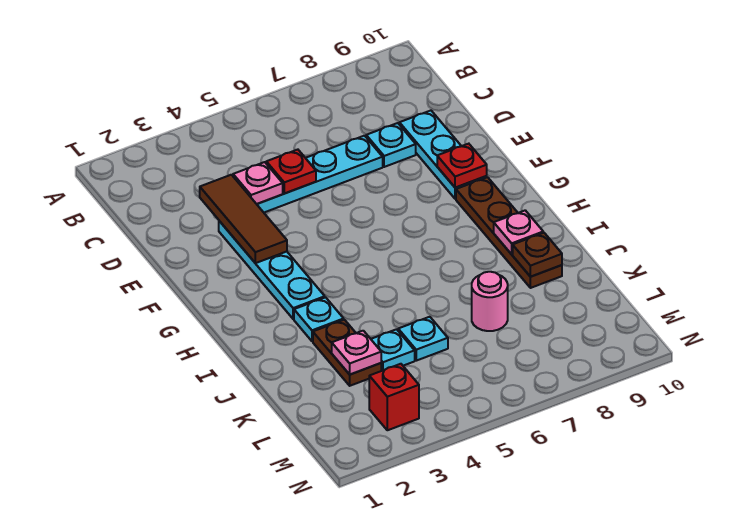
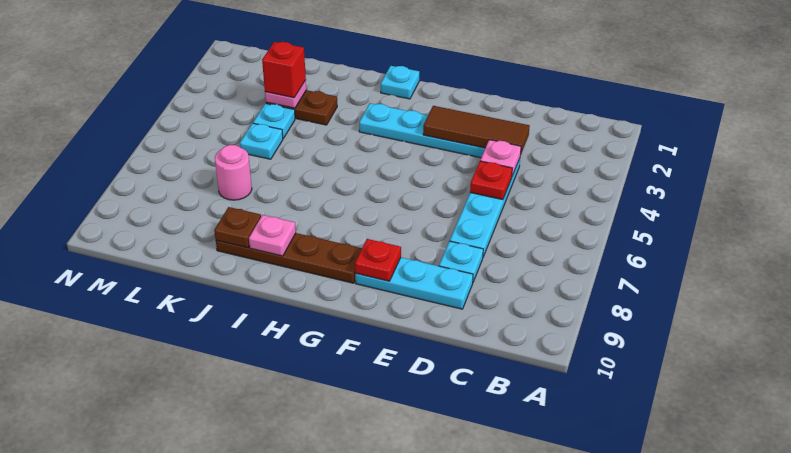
cyan 1x1 plate [294,297,344,341] -> cyan 1x1 plate moved to [381,66,419,99]
red 1x1 brick [369,364,419,430] -> red 1x1 brick moved to [262,42,306,98]

